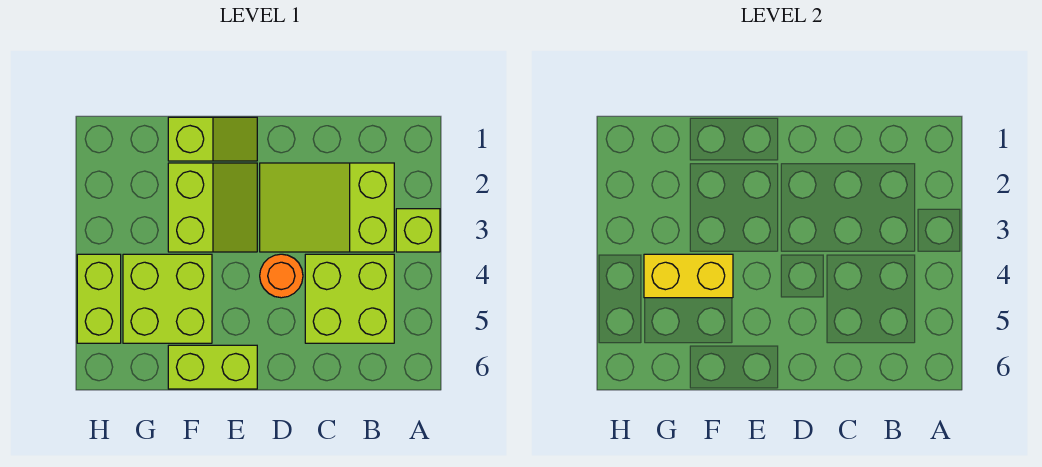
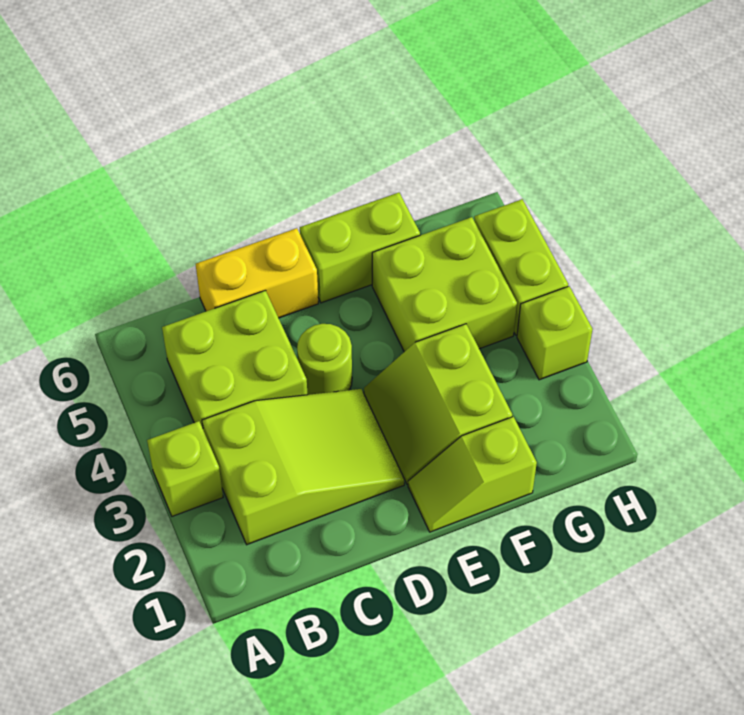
orange 1x1 round brick [260,254,303,298] -> lime 1x1 round brick [297,324,352,395]
yellow 1x2 brick [644,254,733,298] -> yellow 1x2 brick moved to [196,228,318,318]
none -> lime 1x1 brick [517,286,593,380]

